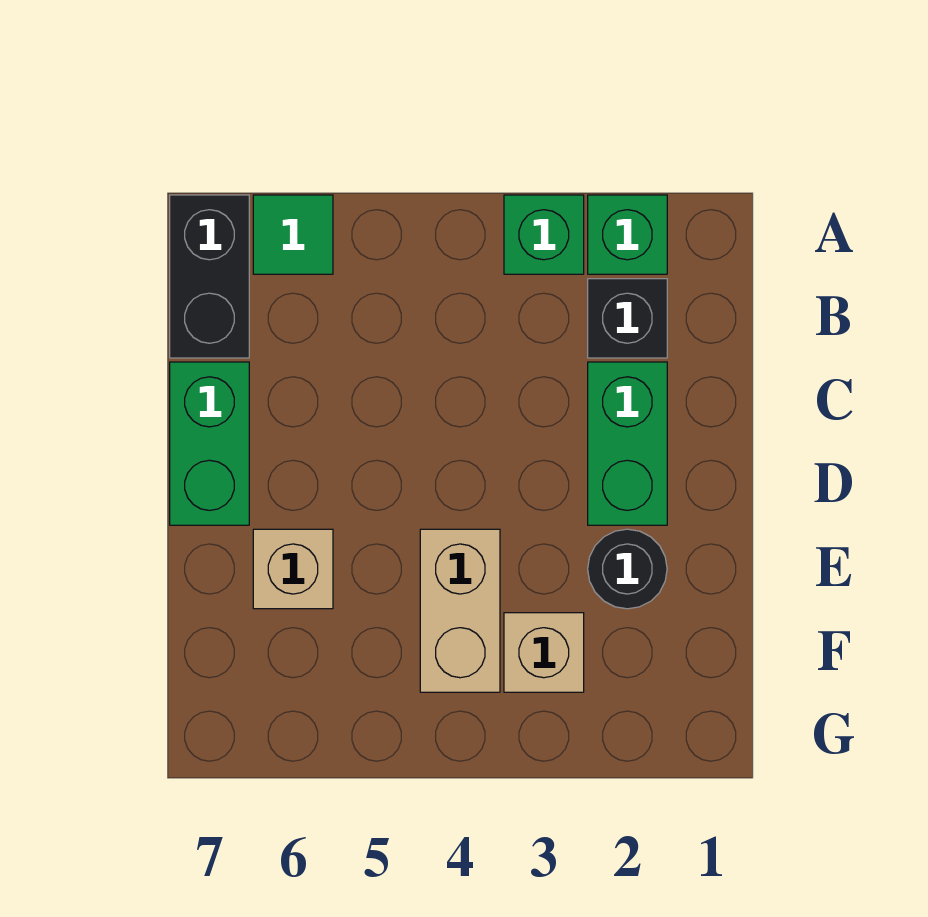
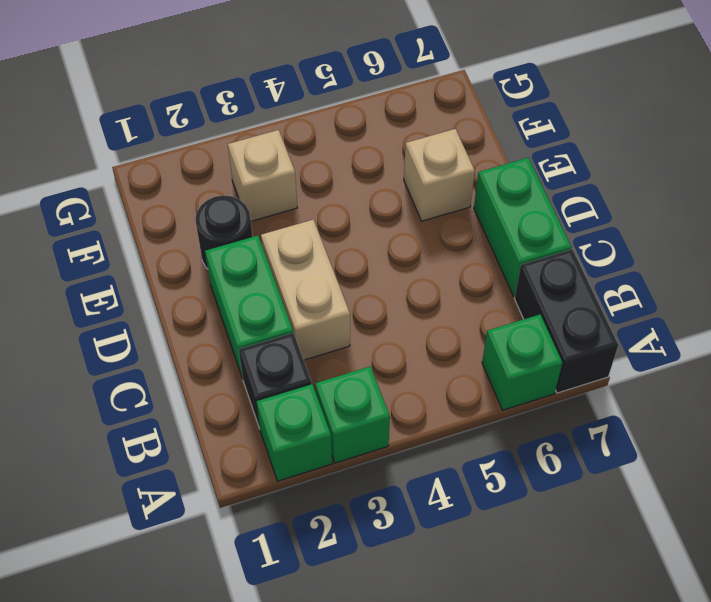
green 1x1 tile [253,195,333,274] -> green 1x1 brick [482,315,562,410]
tan 1x2 brick [420,529,500,692] -> tan 1x2 brick moved to [261,220,350,360]

